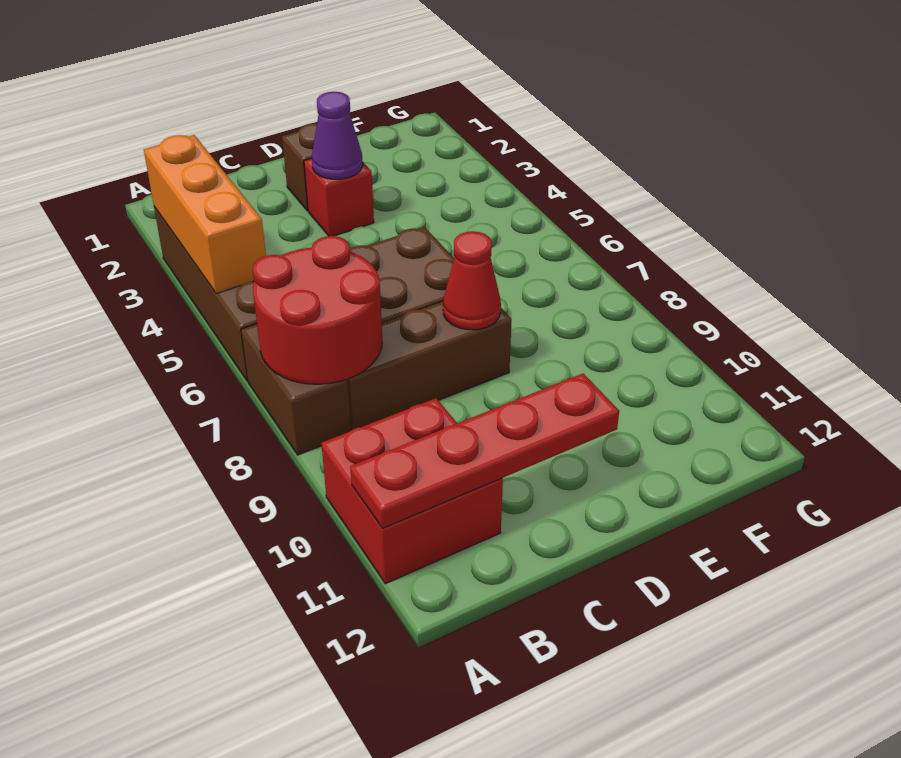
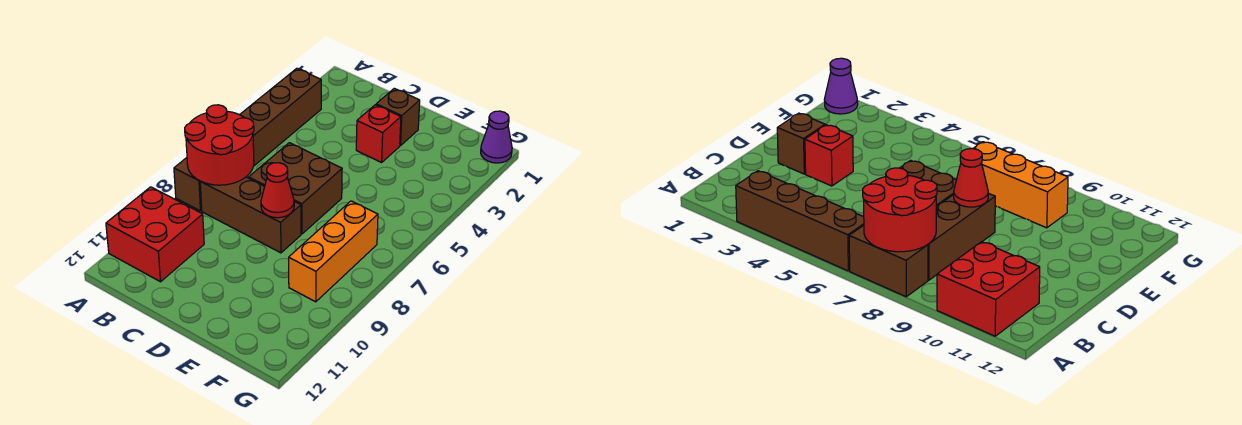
orange 1x3 brick [144,135,266,294] -> orange 1x3 brick moved to [289,201,378,302]
red 1x4 plate [350,373,619,528] -> none
purple 1x1 cone [312,92,363,179] -> purple 1x1 cone moved to [481,111,512,163]

